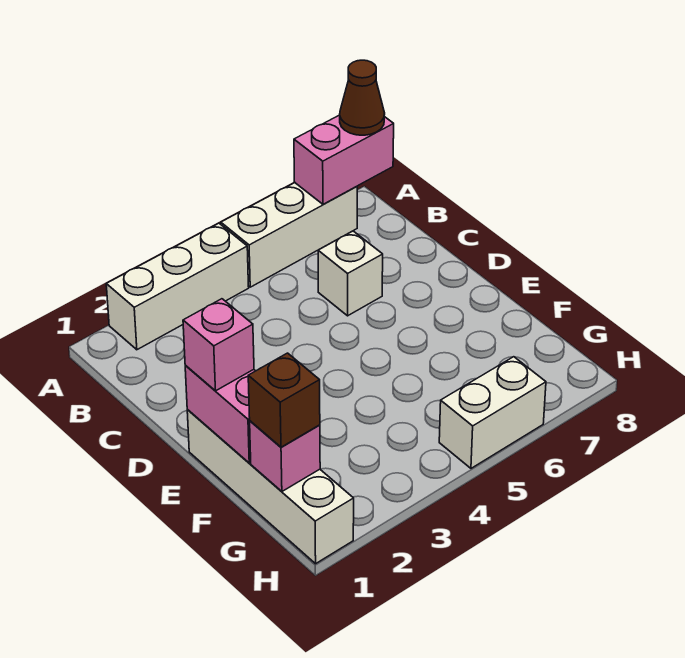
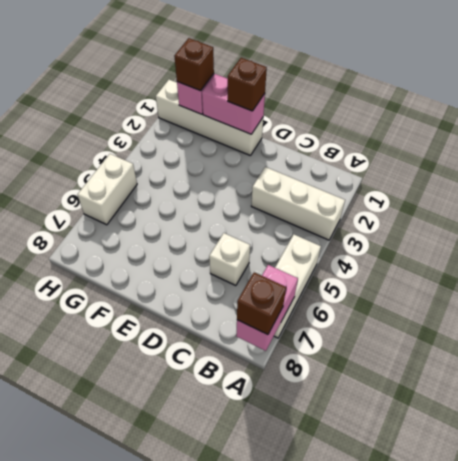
white 1x3 brick [106,223,249,350] -> white 1x3 brick turned to [251,167,345,240]
brown 1x1 cone [340,60,385,135] -> brown 1x1 brick [237,272,286,335]
pink 1x1 brick [183,299,254,391] -> brown 1x1 brick [228,58,267,111]

